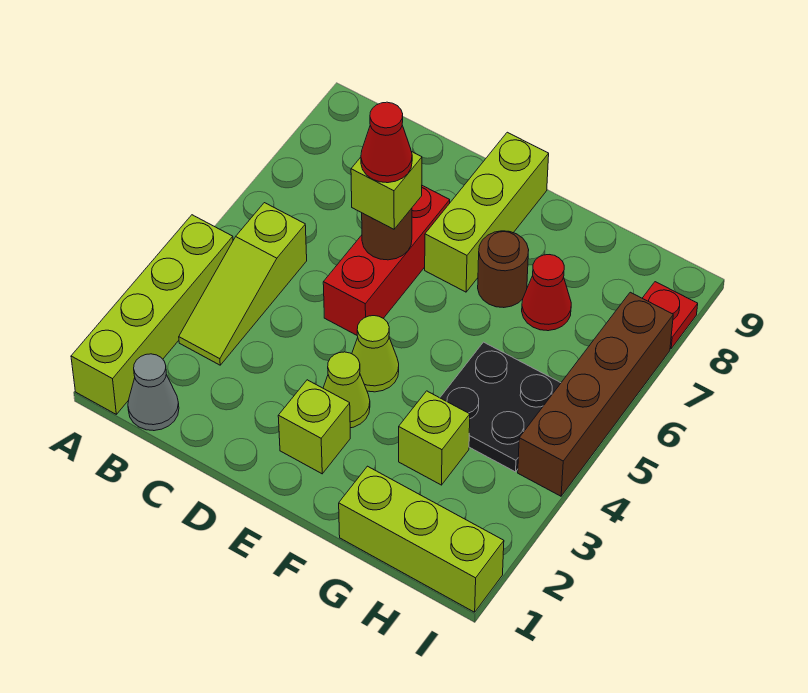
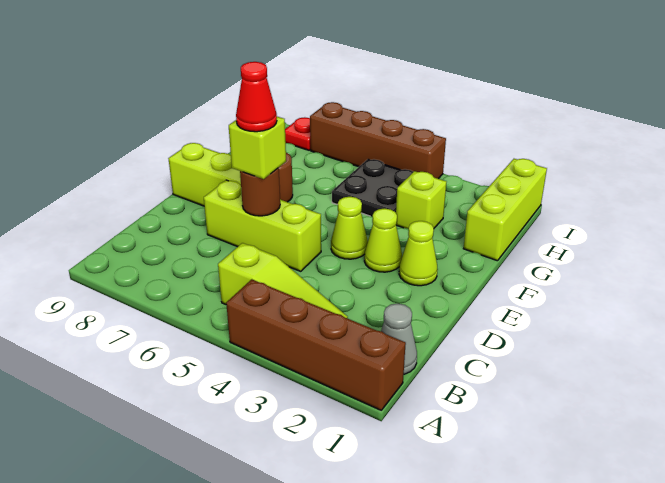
lime 1x4 brick [71,215,233,414] -> brown 1x4 brick [226,279,406,410]
red 1x3 brick [323,186,450,335] -> lime 1x3 brick [204,180,321,271]
lime 1x1 brick [278,380,350,474] -> lime 1x1 cone [399,221,438,286]
red 1x1 cone [522,255,571,331] -> none

